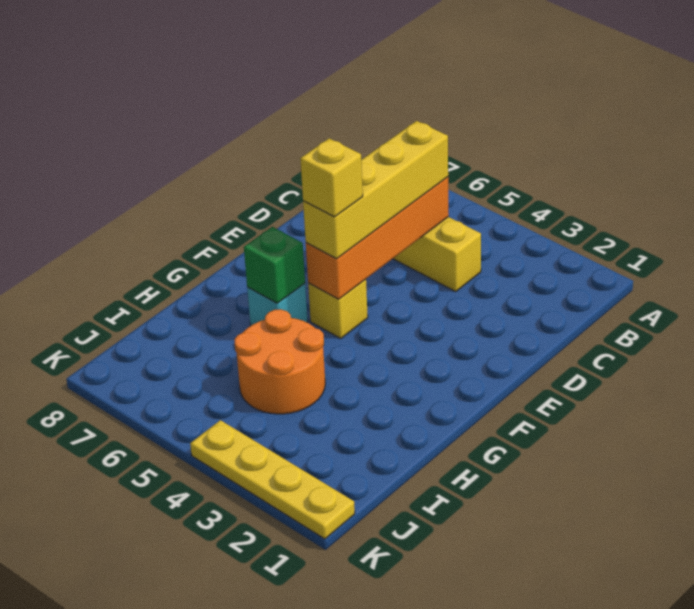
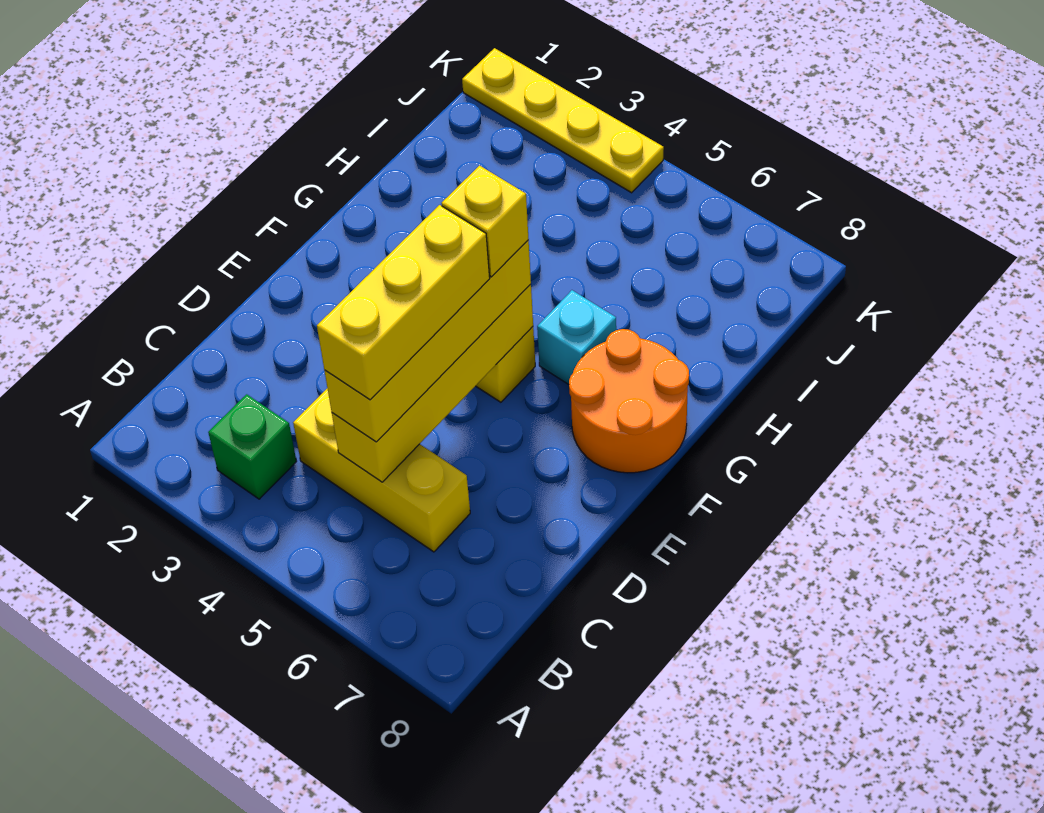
orange 1x4 brick [306,177,449,299] -> yellow 1x4 brick [332,284,533,482]
none -> yellow 1x3 brick [317,205,490,400]
green 1x1 brick [244,227,305,303] -> green 1x1 brick moved to [208,394,297,499]
orange 2x2 round brick [234,309,325,414] -> orange 2x2 round brick moved to [569,329,689,473]

